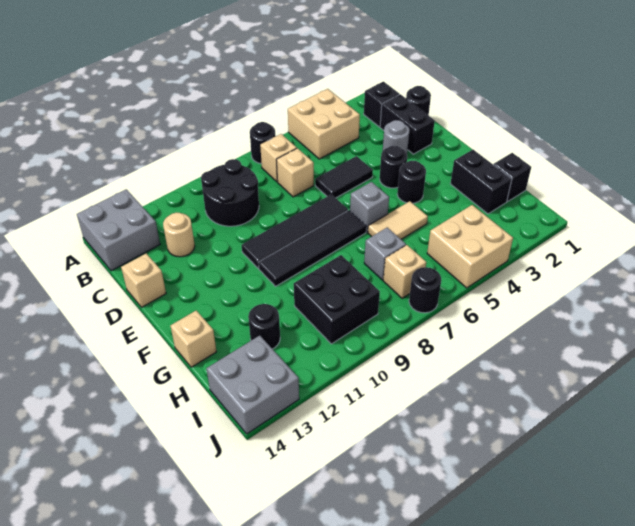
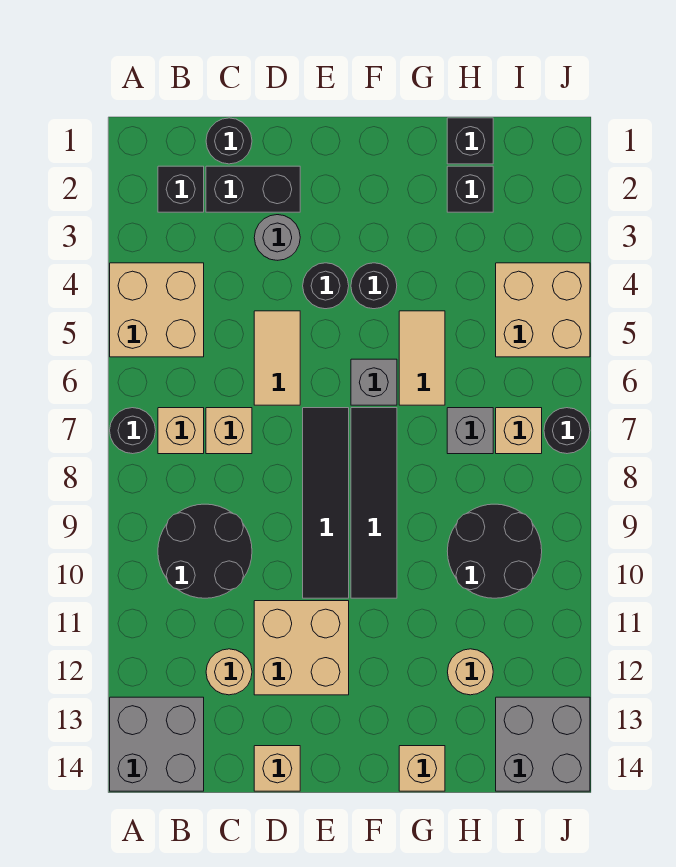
black 1x2 tile [315,156,373,198] -> tan 1x2 tile [254,311,300,405]
none -> tan 2x2 brick [254,601,349,695]
black 1x2 brick [450,150,512,214] -> black 1x1 brick [447,166,493,212]
black 2x2 brick [294,255,380,344] -> black 2x2 round brick [447,504,542,598]
black 1x1 round brick [248,304,280,349] -> tan 1x1 round brick [448,649,493,695]

